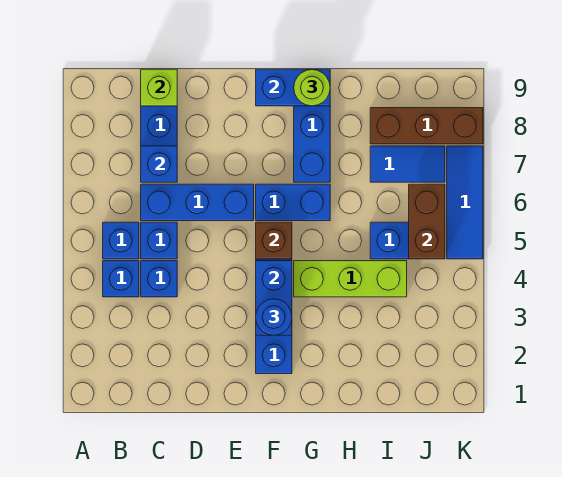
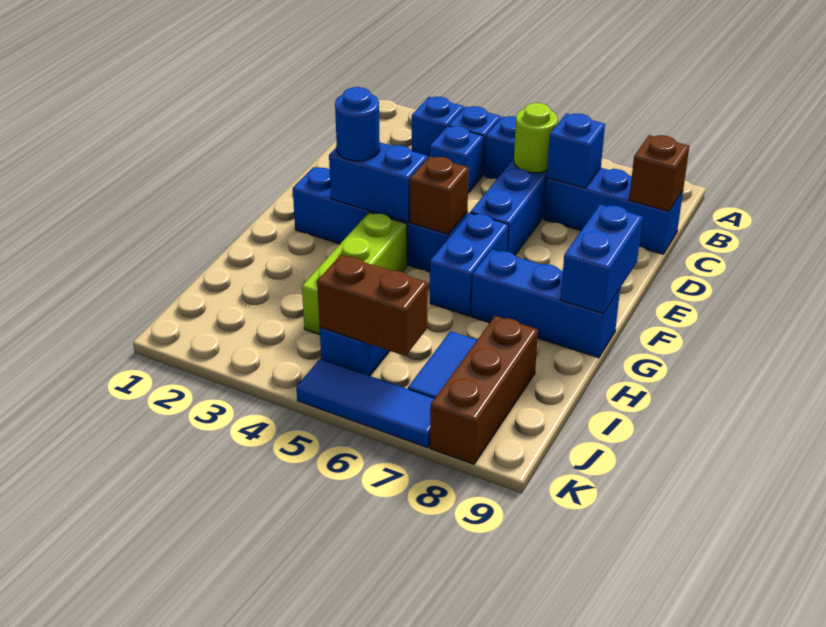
blue 1x1 brick [141,222,177,259] -> blue 1x1 brick moved to [412,97,464,157]
lime 1x1 brick [141,69,177,106] -> brown 1x1 brick [629,135,689,211]
lime 1x1 round brick [294,70,330,106] -> lime 1x1 round brick moved to [514,103,558,173]

